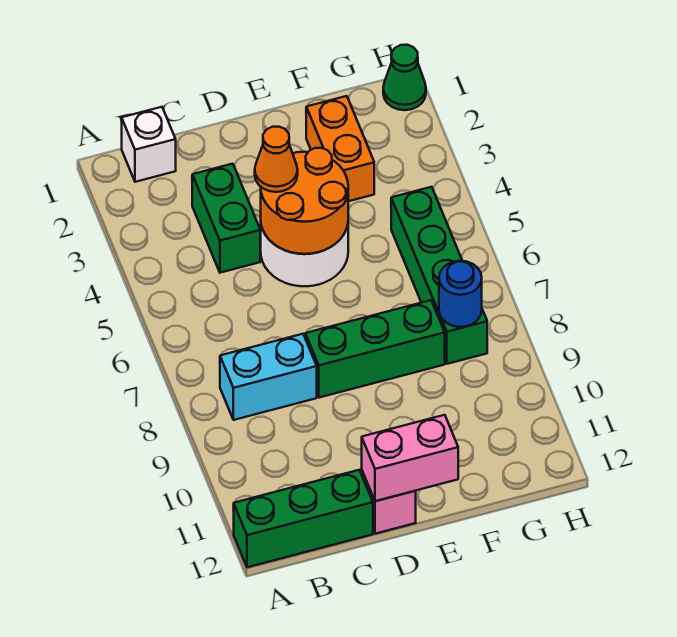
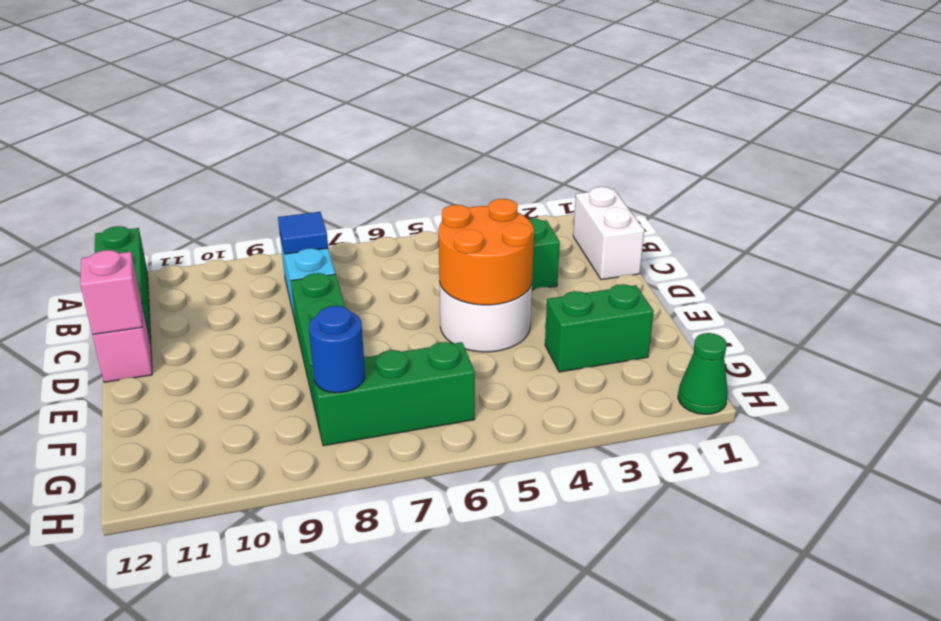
white 1x1 brick [122,107,176,182] -> white 1x2 brick [573,187,644,280]
none -> blue 1x1 tile [278,212,328,254]
orange 1x1 cone [255,127,298,192] -> none
pink 1x2 brick [362,415,458,501] -> pink 1x1 brick [80,250,142,335]
orange 1x2 brick [306,96,374,201] -> green 1x2 brick [545,284,654,372]
green 1x4 brick [391,187,487,364] -> green 1x3 brick [311,342,475,446]

